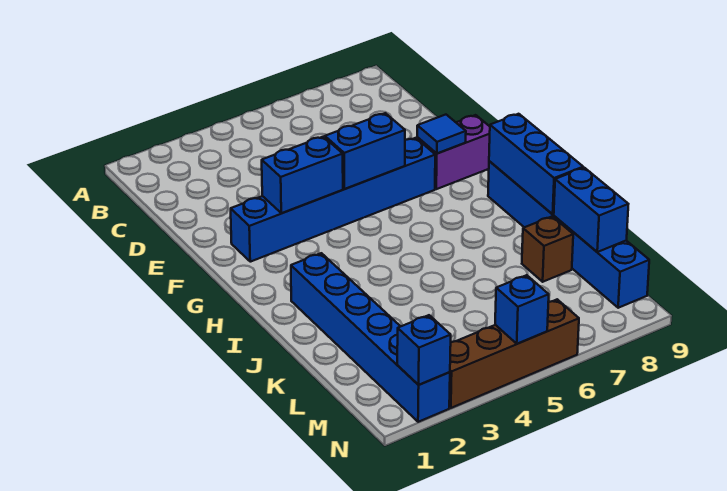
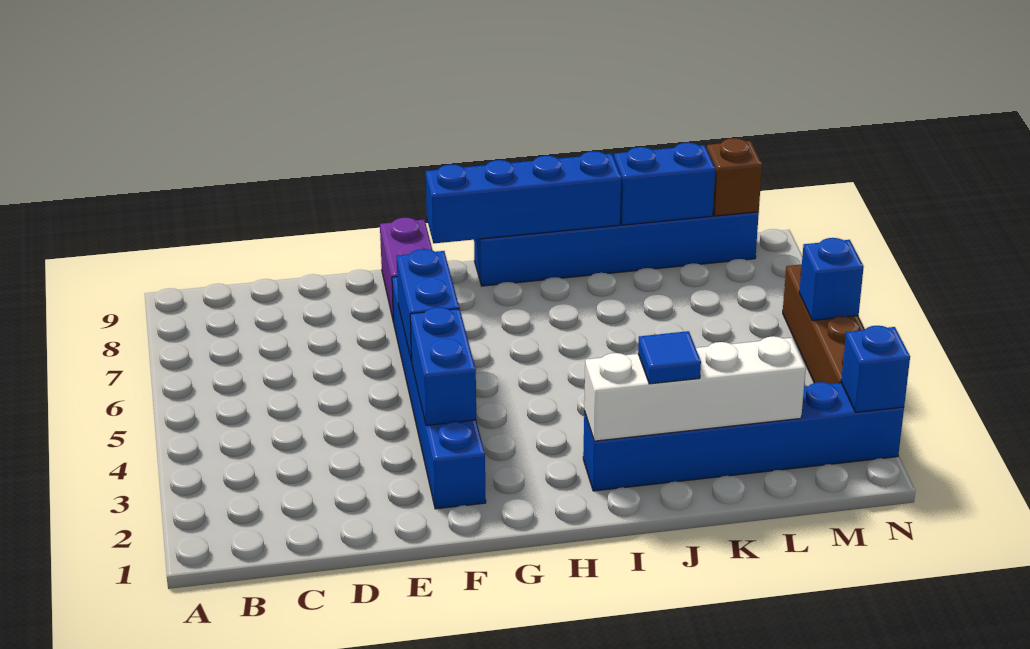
blue 1x1 tile [417,115,466,154] -> blue 1x1 tile moved to [638,331,701,384]
blue 1x3 brick [489,114,583,214] -> blue 1x4 brick [426,151,621,243]
none -> white 1x4 brick [584,336,806,441]
brown 1x1 brick [522,217,573,282] -> brown 1x1 brick moved to [707,138,762,216]

